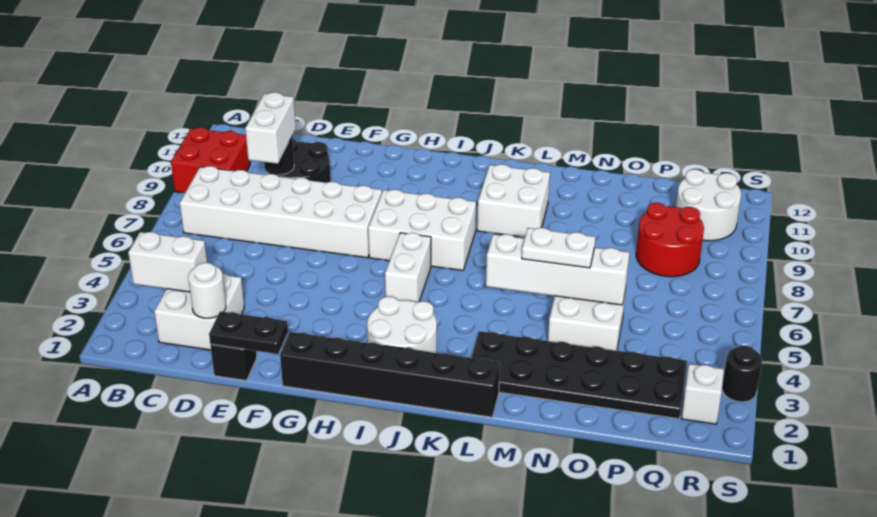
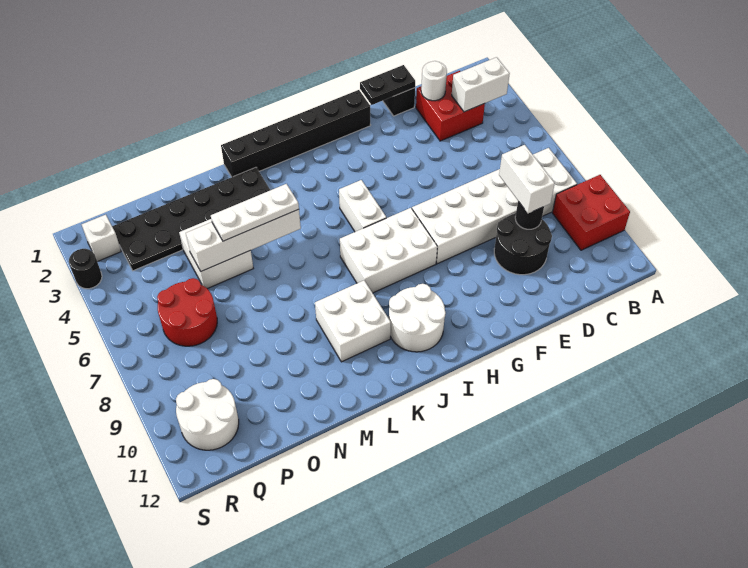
white 2x2 brick [154,273,244,350] -> red 2x2 brick [416,71,485,141]
white 2x2 round brick [367,297,437,353] -> white 2x2 round brick moved to [389,284,446,352]
white 1x2 plate [522,228,595,268] -> white 1x3 plate [211,184,299,241]
red 2x2 round brick [636,203,704,277] -> red 2x2 round brick moved to [157,278,217,346]

